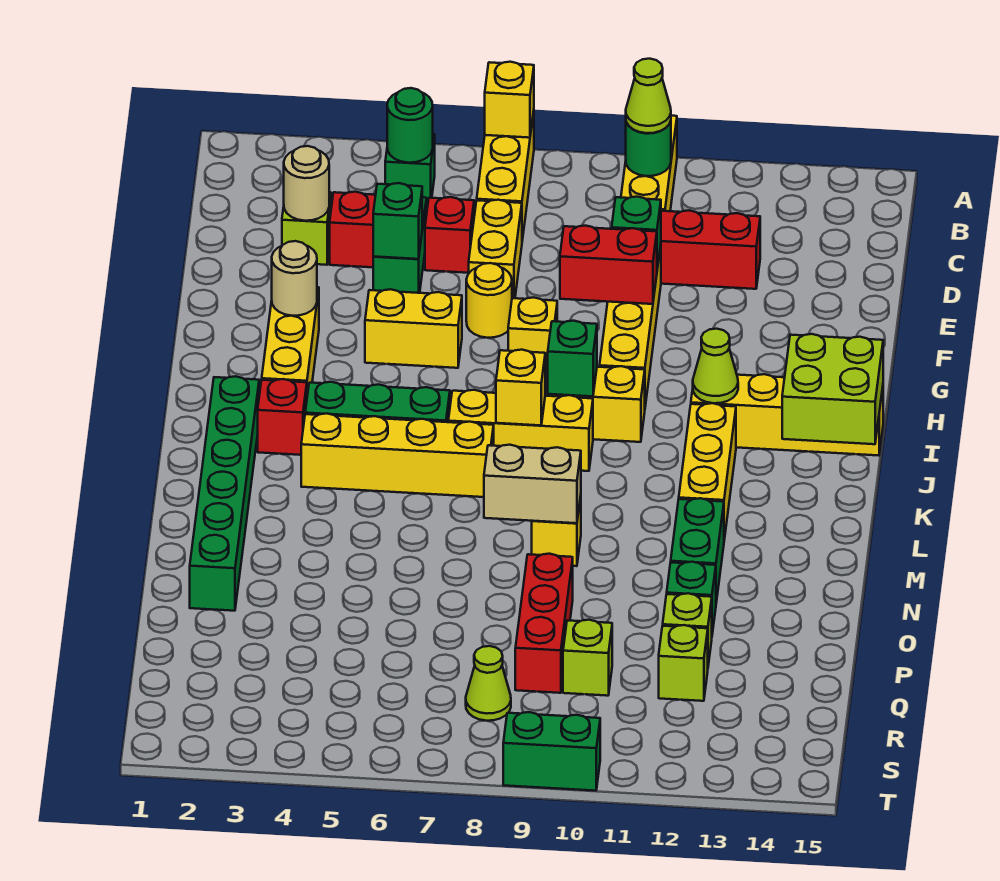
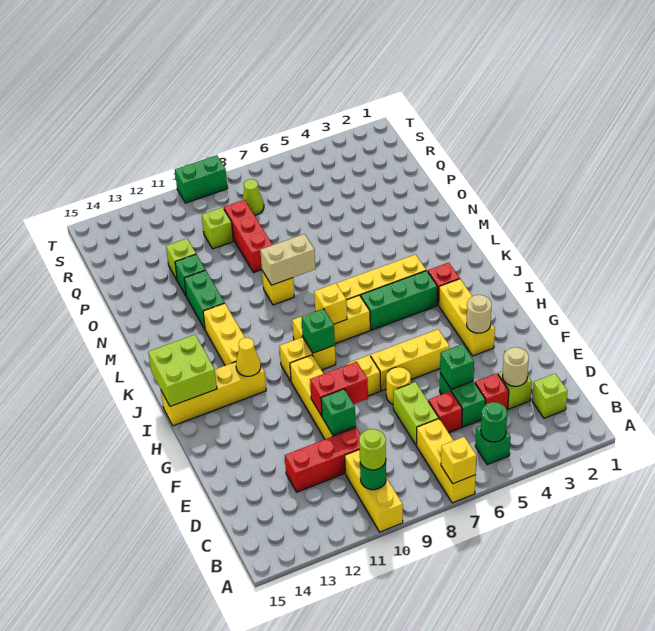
lime 1x1 cone [626,59,671,133] -> lime 1x1 round brick [359,429,386,470]
yellow 1x2 brick [469,200,522,298] -> lime 1x2 brick [393,382,439,445]
yellow 1x2 brick [365,289,462,368] -> yellow 1x3 brick [371,329,449,391]
lime 1x1 cone [693,329,738,403] -> yellow 1x1 cone [236,338,261,376]
green 1x6 brick [190,376,259,611] -> none
lime 1x1 brick [659,625,708,701] -> lime 1x1 brick moved to [532,374,567,418]

